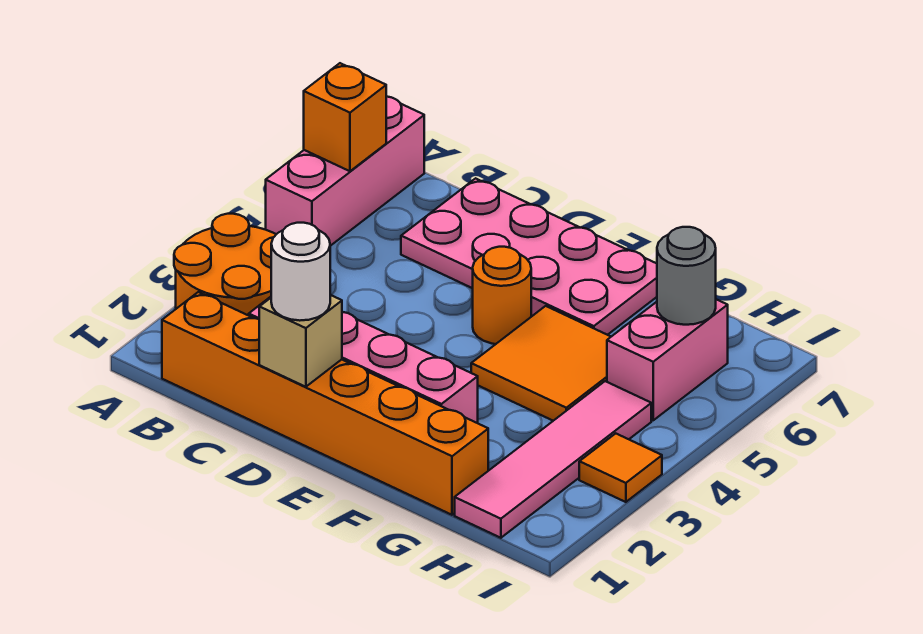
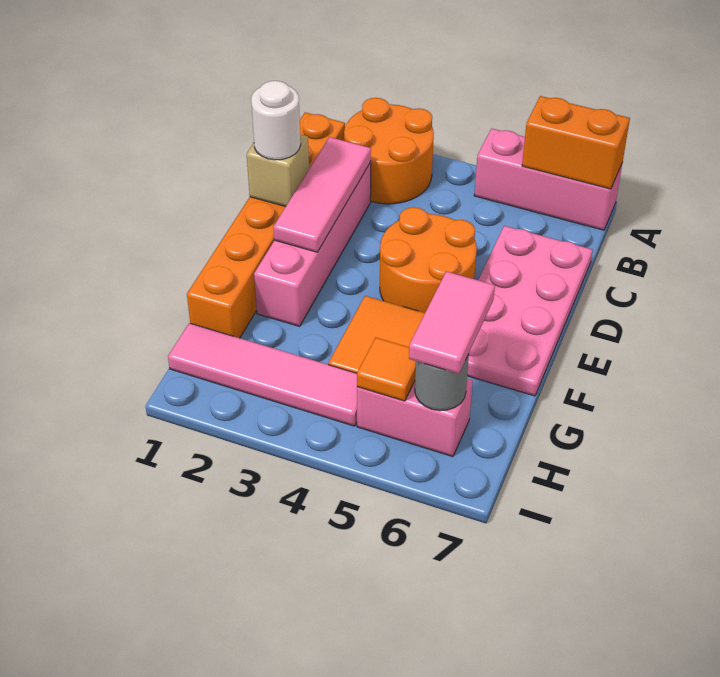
orange 1x1 brick [304,63,386,171] -> orange 1x2 brick [522,96,630,189]
none -> pink 1x3 tile [274,137,371,252]
orange 1x1 round brick [473,247,531,344] -> orange 2x2 round brick [380,207,477,313]
none -> pink 1x2 tile [409,271,495,374]
orange 1x1 tile [579,433,662,502] -> orange 1x1 tile moved to [357,338,416,401]

